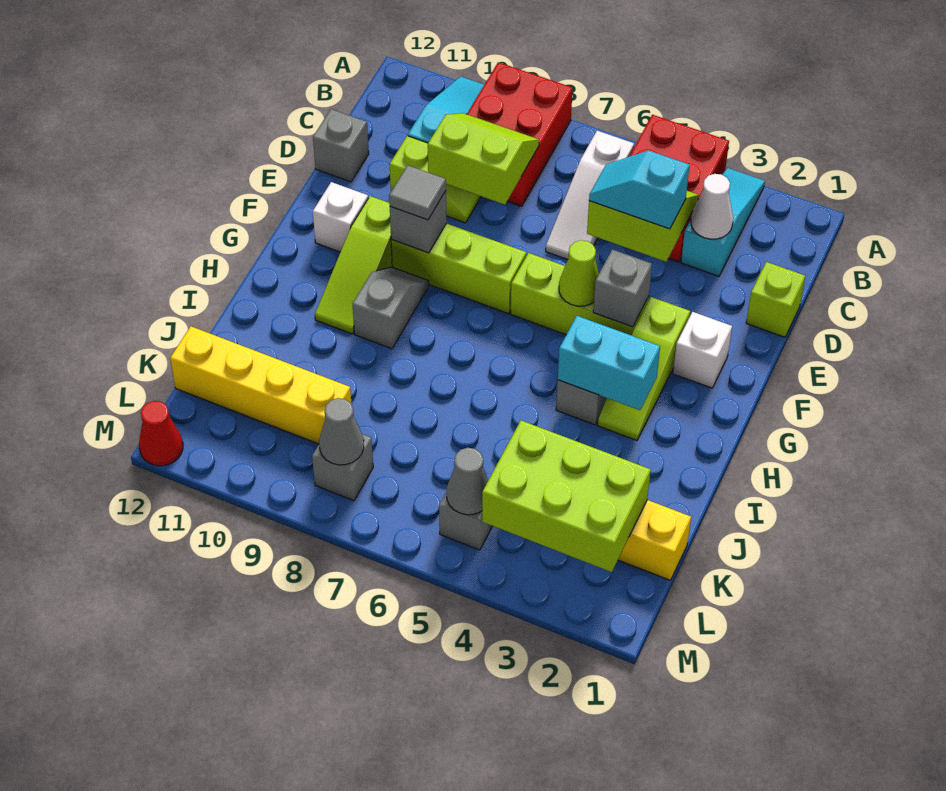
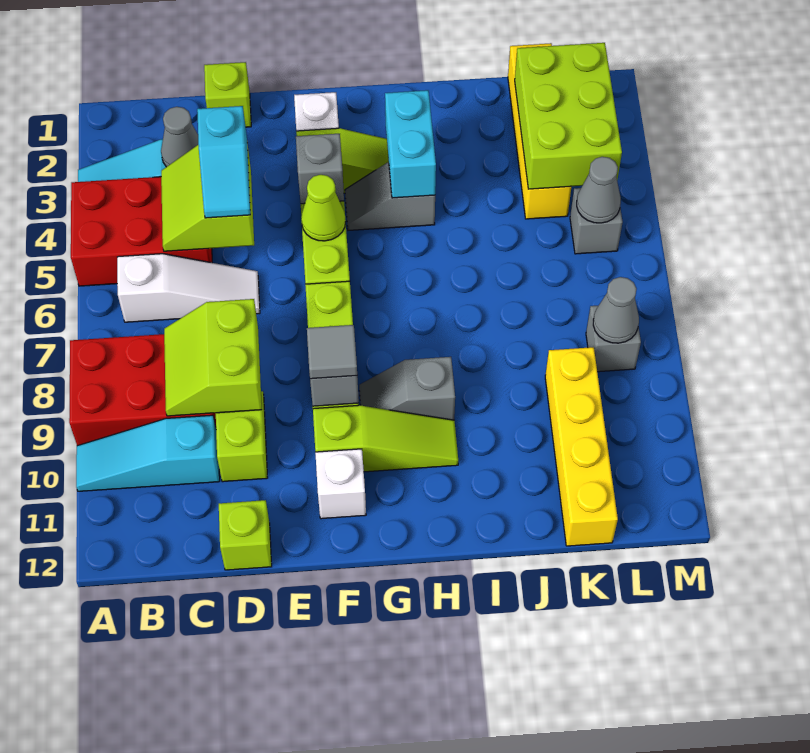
white 1x1 cone [691,174,733,239] -> grey 1x1 cone [161,107,198,167]
grey 1x1 brick [313,109,369,182] -> lime 1x1 brick [219,500,272,570]
red 1x1 cone [139,401,183,466] -> none

